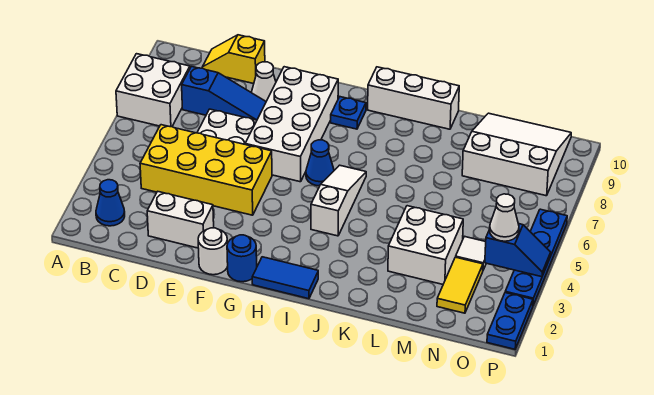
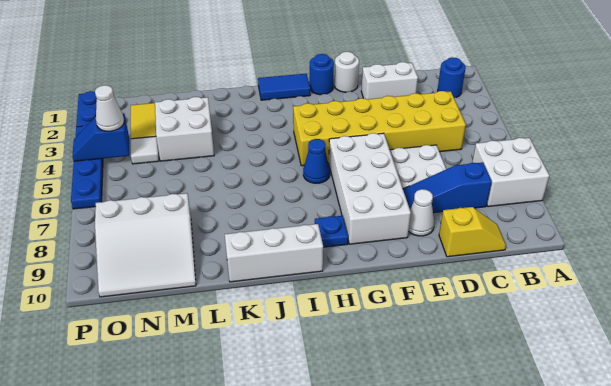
blue 1x1 cone [96,180,125,226] -> blue 1x1 round brick [438,57,466,98]
yellow 2x4 brick [140,125,272,215] -> yellow 2x6 brick [293,91,466,166]
white 1x3 slope [311,165,366,236] -> none

